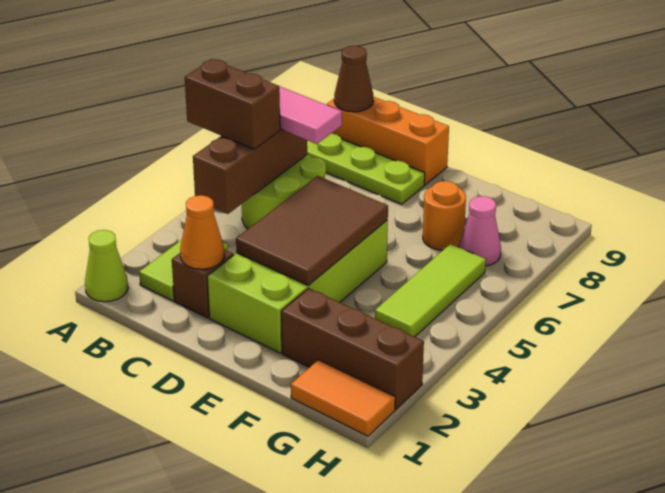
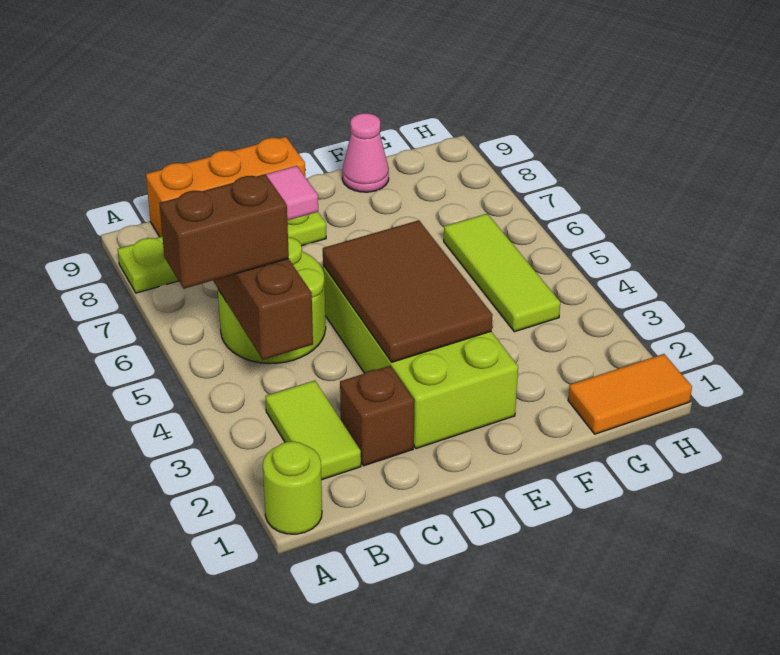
lime 1x1 cone [85,230,128,302] -> lime 1x1 round brick [263,441,322,534]
brown 1x1 cone [334,46,373,112] -> none
orange 1x1 cone [180,195,224,269] -> none
brown 1x3 brick [281,288,424,409] -> none
orange 1x1 round brick [423,181,466,250] -> none
pink 1x1 cone [459,196,501,266] -> pink 1x1 cone moved to [342,113,389,192]

